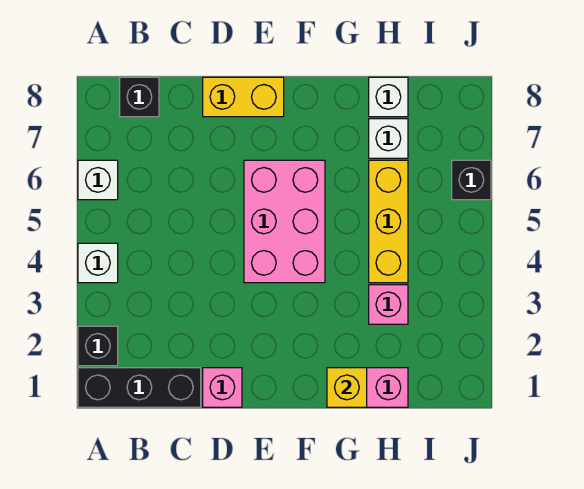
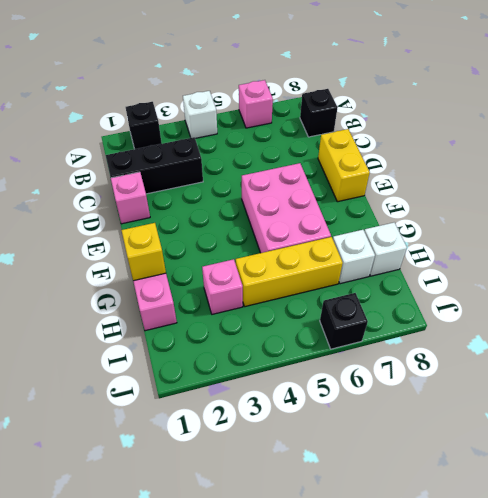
black 1x3 brick [78,368,201,407] -> black 1x3 brick turned to [106,137,203,194]
white 1x1 brick [78,160,118,200] -> pink 1x1 brick [239,80,273,128]
pink 2x3 brick [244,160,325,283] -> pink 2x3 brick turned to [242,163,331,253]

